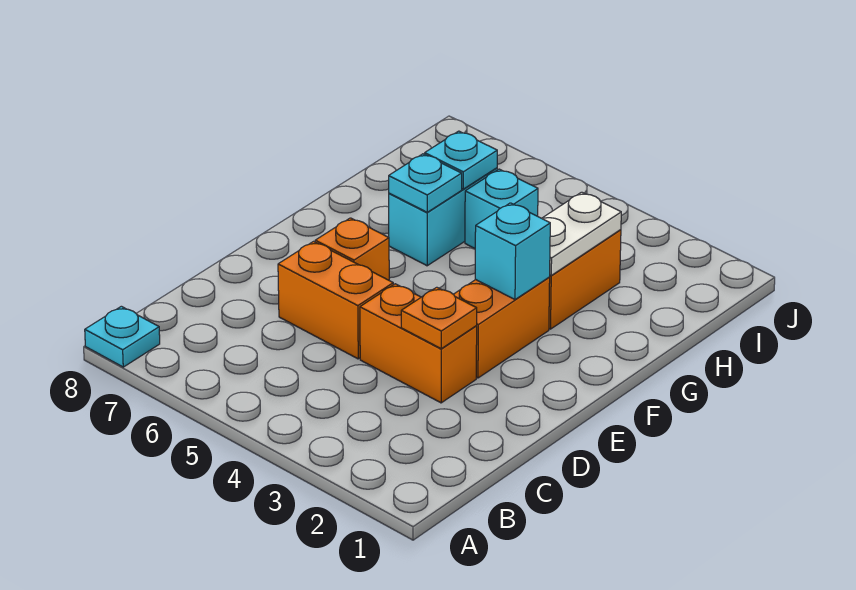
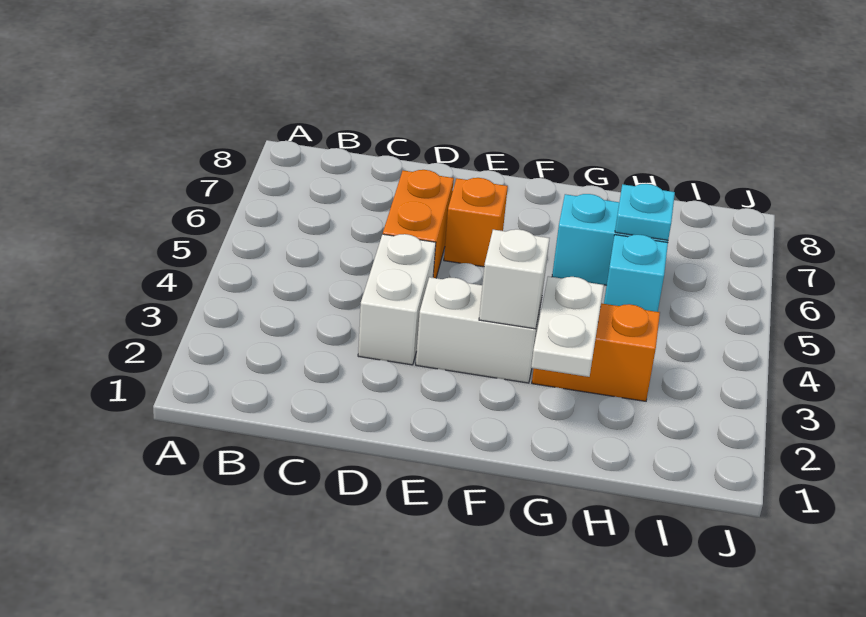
cyan 1x1 plate [85,306,160,367] -> none
orange 1x2 brick [360,284,477,403] -> white 1x2 brick [358,234,436,365]
orange 1x1 plate [401,287,477,349] -> none
orange 1x2 brick [454,278,550,378] -> white 1x2 brick [416,277,542,383]
cyan 1x1 brick [475,203,550,299] -> white 1x1 brick [479,229,550,329]
white 1x2 plate [542,192,621,275] -> white 1x2 plate turned to [531,276,604,377]
cyan 1x1 plate [389,154,462,212] -> none

